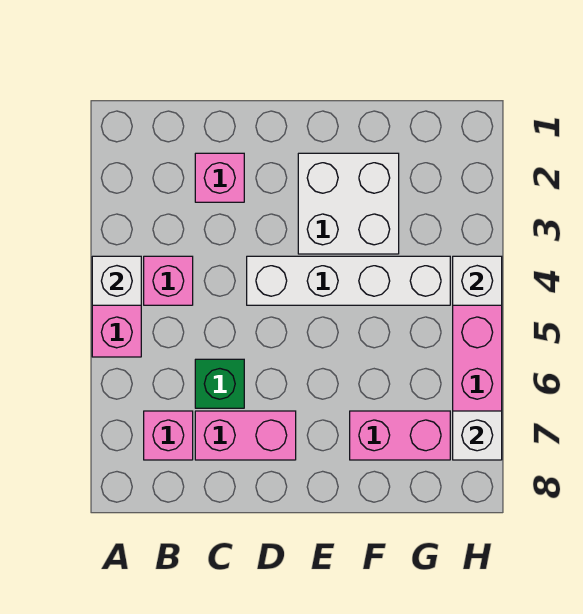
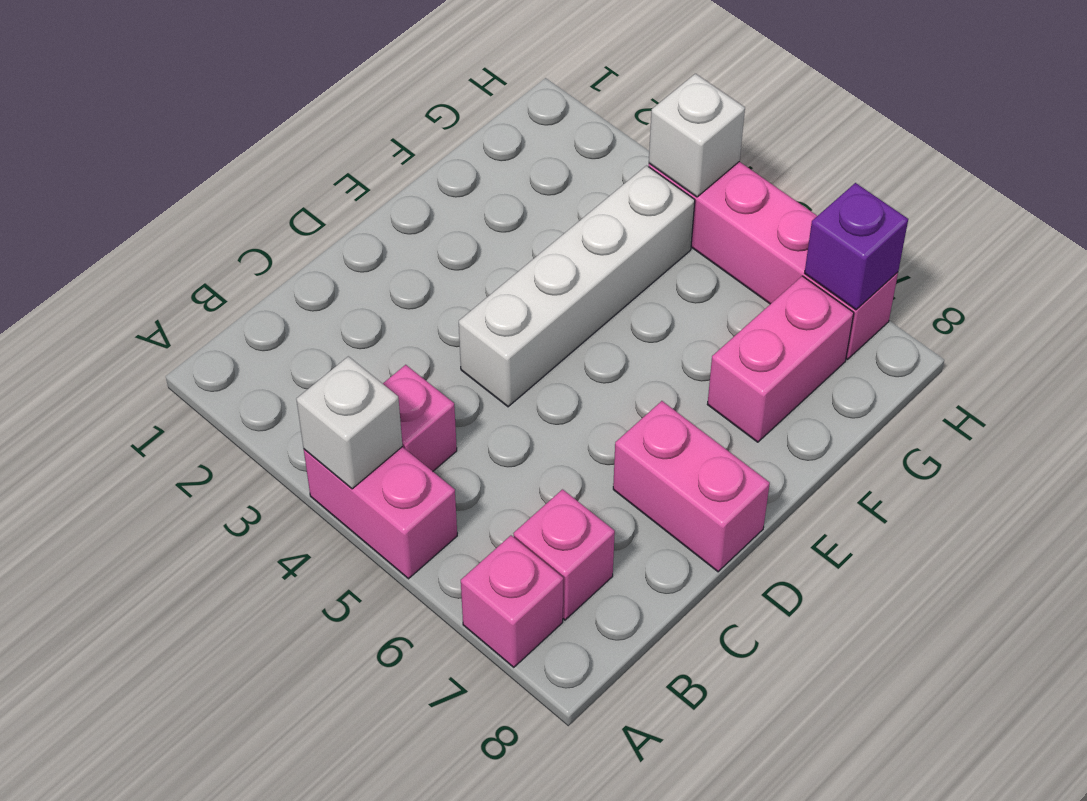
pink 1x1 brick [195,153,244,202] -> pink 1x1 brick moved to [461,536,563,667]
green 1x1 brick [195,359,244,408] -> none
pink 1x2 brick [195,411,296,460] -> pink 1x2 brick turned to [613,401,770,572]
white 2x2 brick [298,153,399,254] -> none
white 1x1 brick [453,411,502,460] -> purple 1x1 brick [805,183,908,310]

